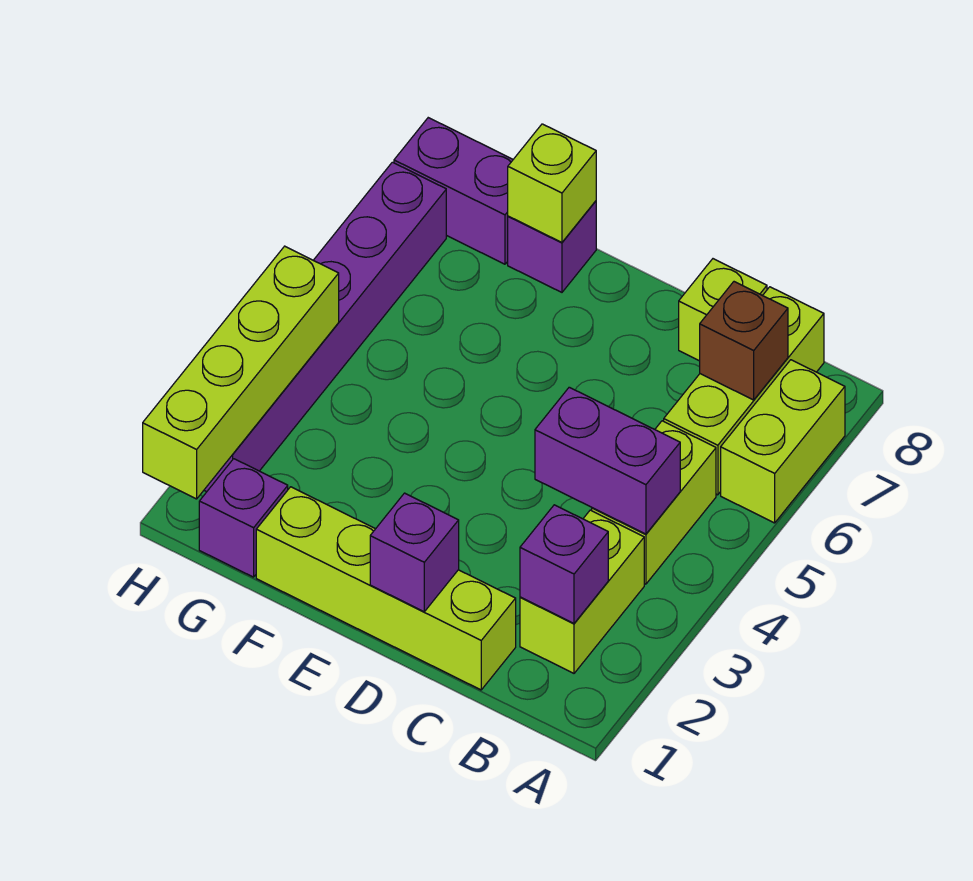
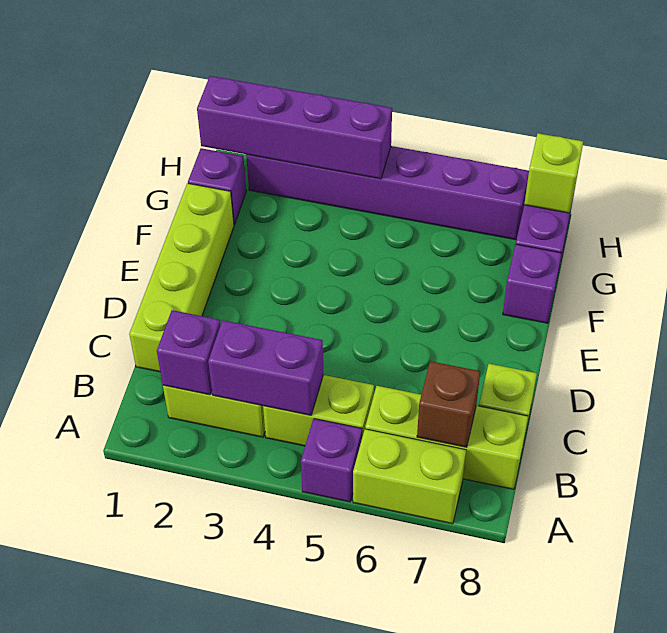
purple 1x2 brick [535,387,680,534] -> purple 1x2 brick turned to [208,320,323,415]
purple 1x1 brick [370,493,459,612] -> purple 1x1 brick moved to [301,419,362,502]
lime 1x1 brick [508,124,596,242] -> lime 1x1 brick moved to [524,133,583,213]
lime 1x4 brick [143,246,339,499] -> purple 1x4 brick [197,76,392,179]

